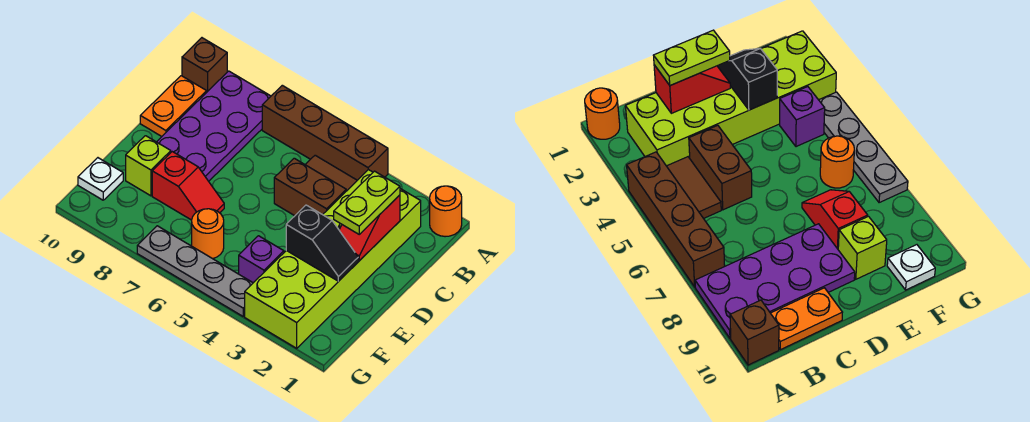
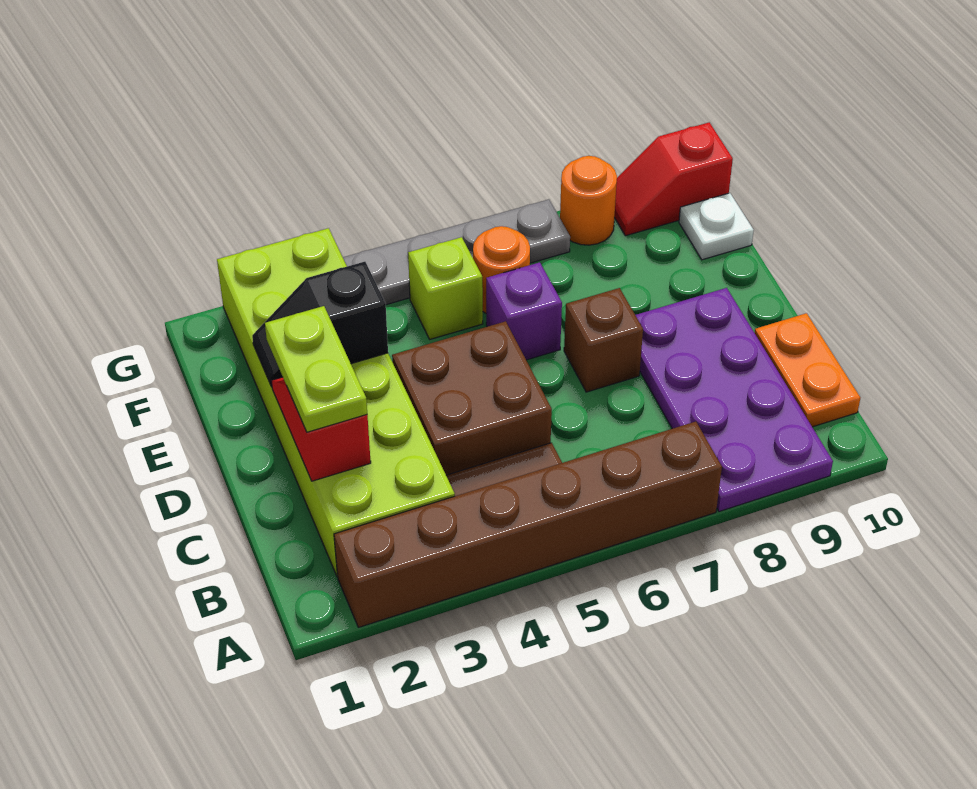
orange 1x1 round brick [430,186,462,237] -> orange 1x1 round brick moved to [560,156,617,245]
brown 1x4 brick [262,85,388,180] -> brown 1x6 brick [334,422,722,627]
brown 1x1 brick [182,38,227,92] -> brown 1x1 brick moved to [564,288,643,392]
brown 1x2 brick [274,158,346,216] -> brown 2x2 brick [392,321,552,475]
red 1x2 slope [152,152,224,220] -> red 1x2 slope moved to [614,122,733,236]
lime 1x1 brick [126,136,171,196] -> lime 1x1 brick moved to [408,237,483,339]
purple 1x1 brick [239,236,284,283] -> purple 1x1 brick moved to [486,262,562,360]

